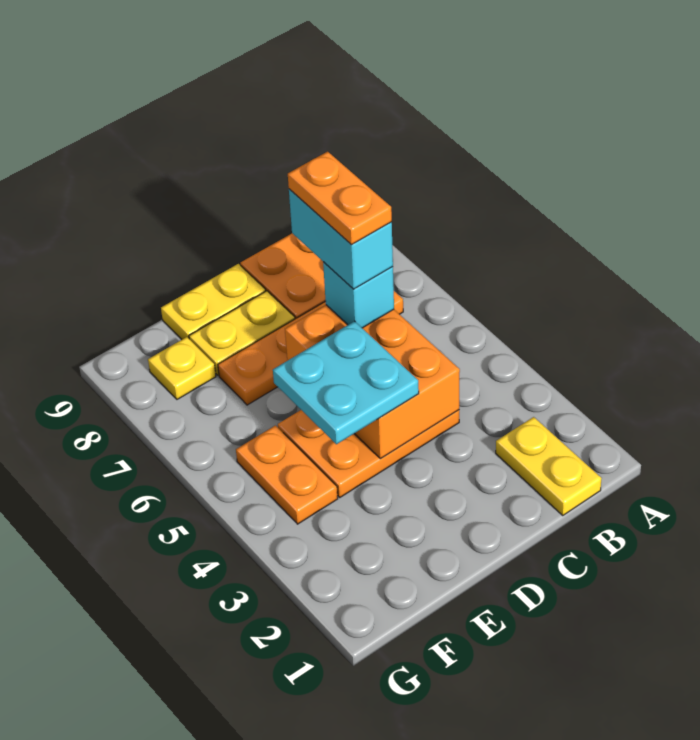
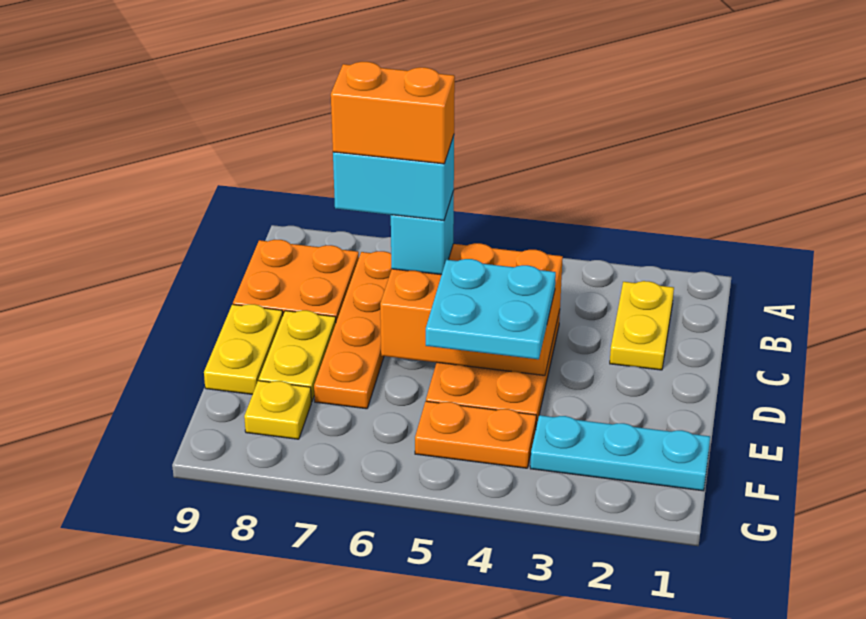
yellow 1x2 plate [496,417,602,515] -> yellow 1x2 plate turned to [610,281,674,370]
orange 1x2 plate [288,152,392,245] -> orange 1x2 brick [331,62,455,164]
none -> cyan 1x3 plate [530,415,710,491]

